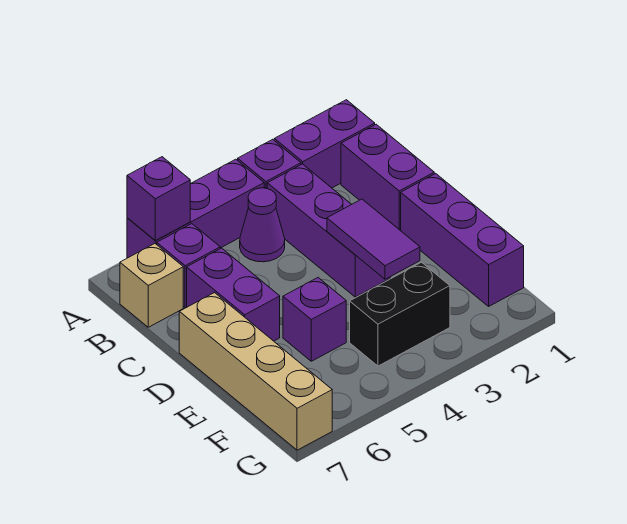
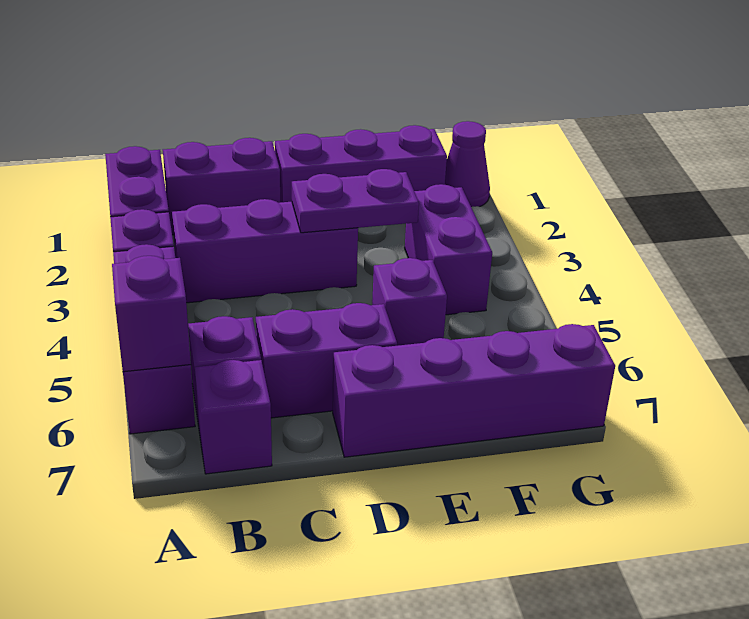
purple 1x1 cone [240,188,285,262] -> purple 1x1 cone moved to [445,121,490,207]
tan 1x1 brick [120,244,183,327] -> purple 1x1 brick [195,360,272,474]
purple 1x2 tile [327,199,420,279] -> purple 1x2 plate [292,169,419,233]
tan 1x4 brick [179,293,332,450] -> purple 1x4 brick [333,324,615,457]
black 1x2 brick [350,262,450,366] -> purple 1x2 brick [405,184,492,315]

